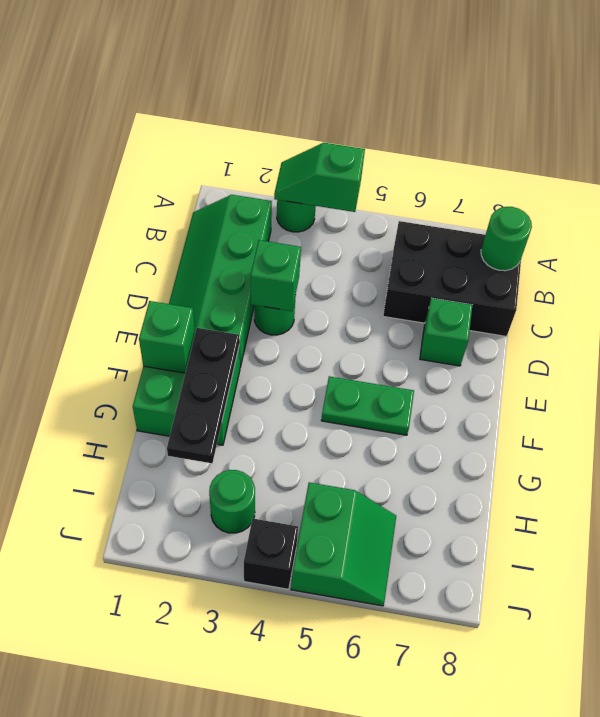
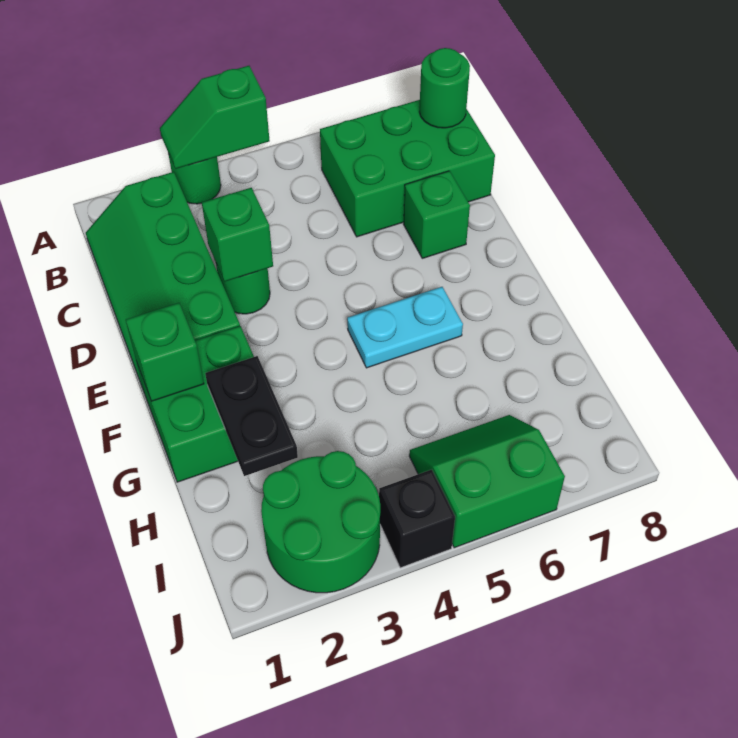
black 2x3 brick [383,221,521,336] -> green 2x3 brick [320,100,495,237]
black 1x3 plate [167,328,240,463] -> black 1x2 plate [205,356,298,476]
green 1x2 plate [321,376,414,435] -> cyan 1x2 plate [347,287,463,368]
green 1x1 round brick [209,470,255,533] -> green 2x2 round brick [261,451,380,593]
green 2x2 slope [291,482,396,606] -> green 2x2 slope turned to [409,415,565,548]

